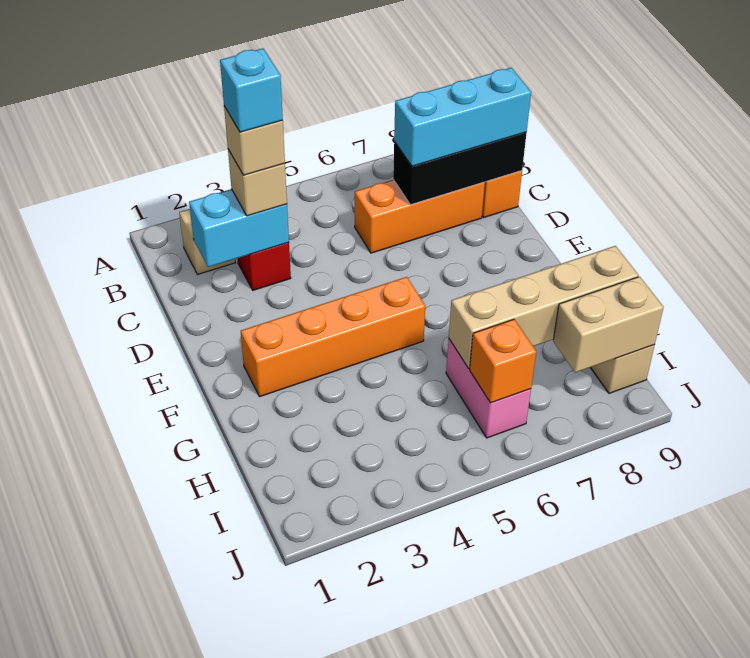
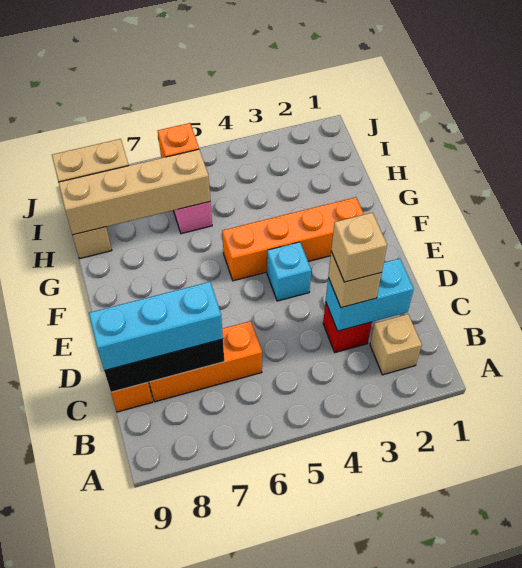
cyan 1x1 brick [220,48,283,132] -> cyan 1x1 brick moved to [267,242,311,301]

